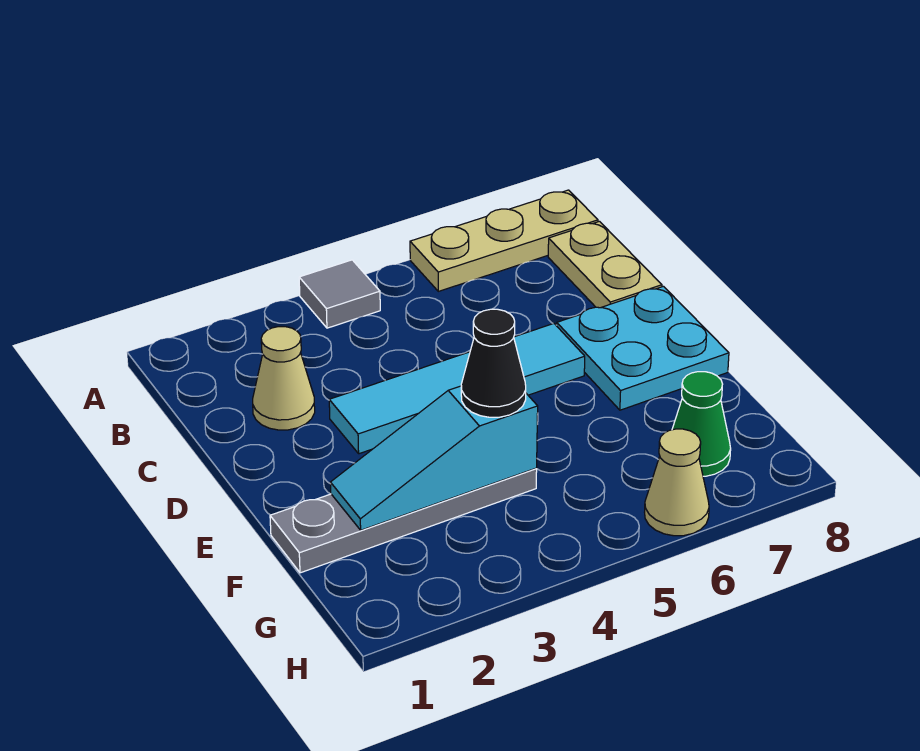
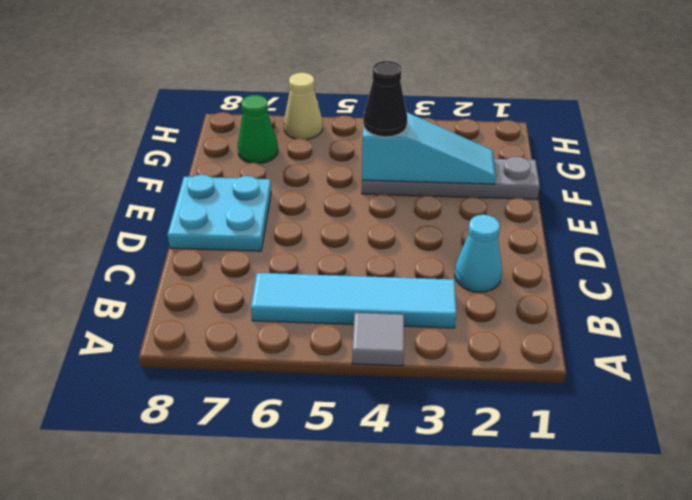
tan 1x3 plate [410,190,598,291] -> none
tan 1x2 plate [548,221,662,308] -> none
tan 1x1 cone [253,327,315,430] -> cyan 1x1 cone [455,215,502,292]
cyan 1x4 tile [329,324,585,454] -> cyan 1x4 tile moved to [251,273,456,328]

